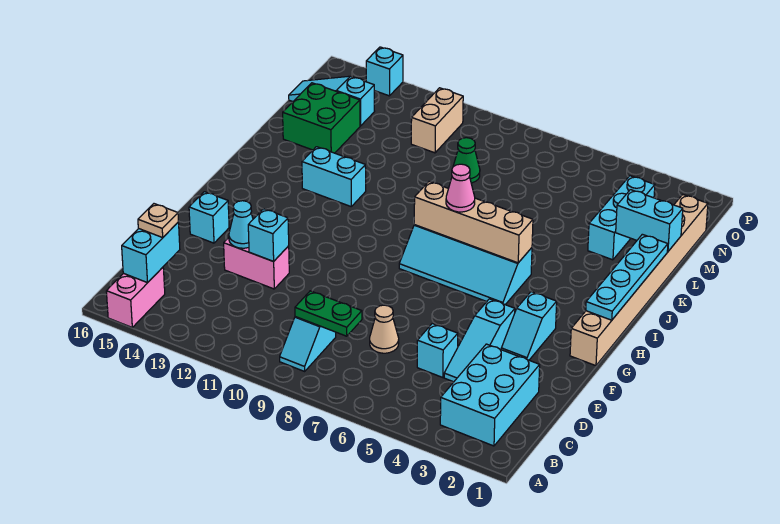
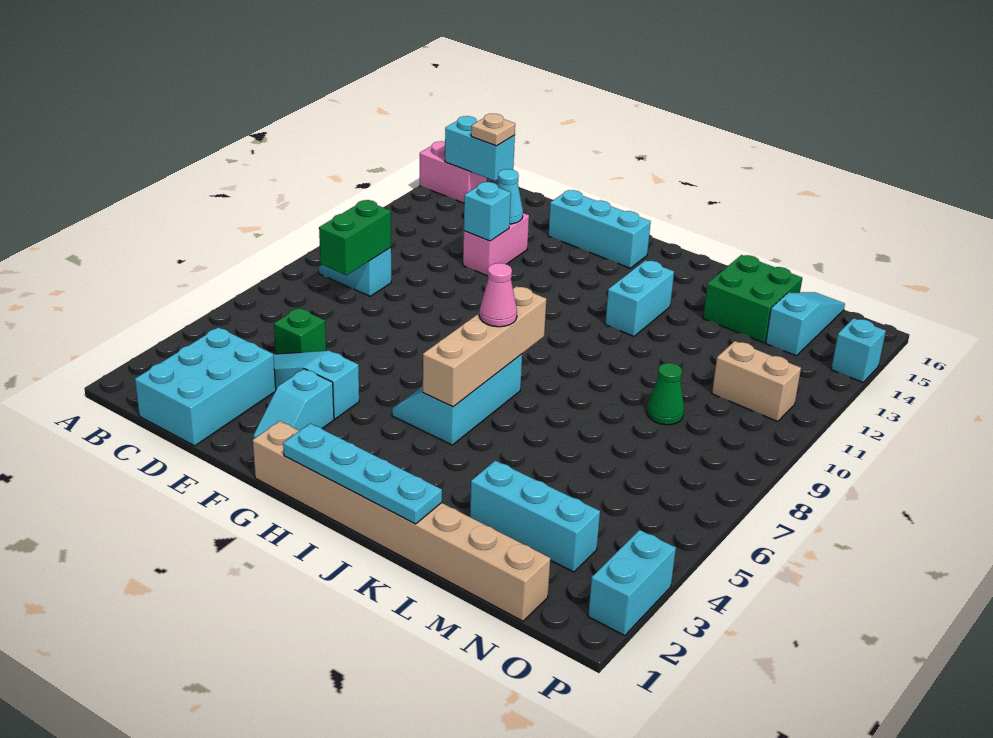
cyan 2x3 brick [440,344,540,446] -> cyan 2x3 brick turned to [135,327,276,446]
green 1x2 plate [295,291,362,336] -> green 1x2 brick [319,200,391,275]
cyan 1x1 brick [417,324,458,378] -> green 1x1 brick [274,308,326,354]
tan 1x1 cone [370,305,399,353] -> none
cyan 1x2 slope [501,292,557,360] -> cyan 1x2 slope turned to [253,369,334,439]
cyan 1x1 brick [189,192,229,243] -> cyan 1x3 brick [548,190,651,268]
cyan 2x4 slope [399,225,532,305] -> cyan 2x3 slope [392,354,522,445]
cyan 1x2 brick [616,190,683,252] -> cyan 1x2 brick moved to [588,530,676,636]

